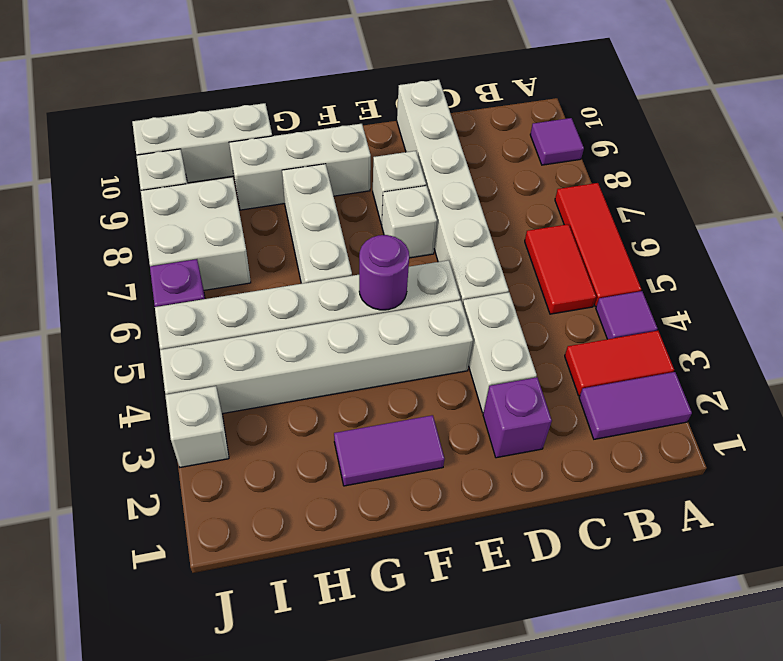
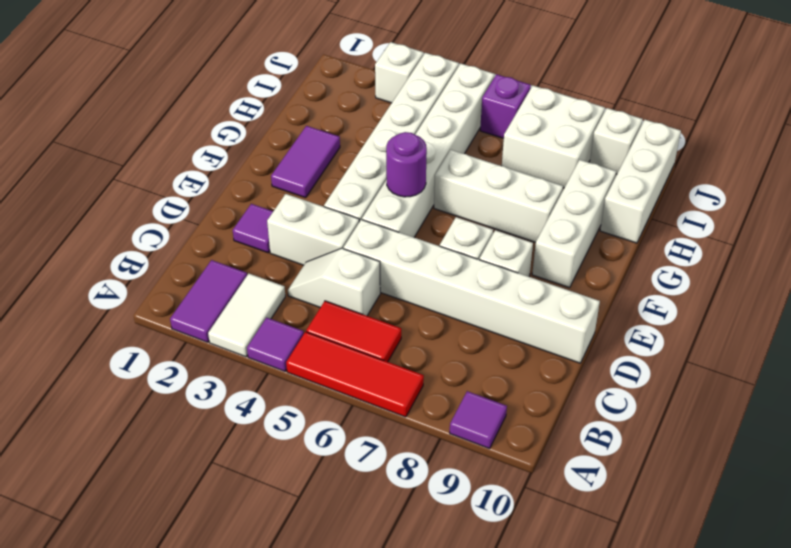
red 1x2 tile [565,331,674,396] -> white 1x2 tile [208,274,285,357]
none -> white 1x2 slope [288,248,380,316]
purple 1x1 brick [483,377,552,458] -> purple 1x1 tile [233,204,273,253]

